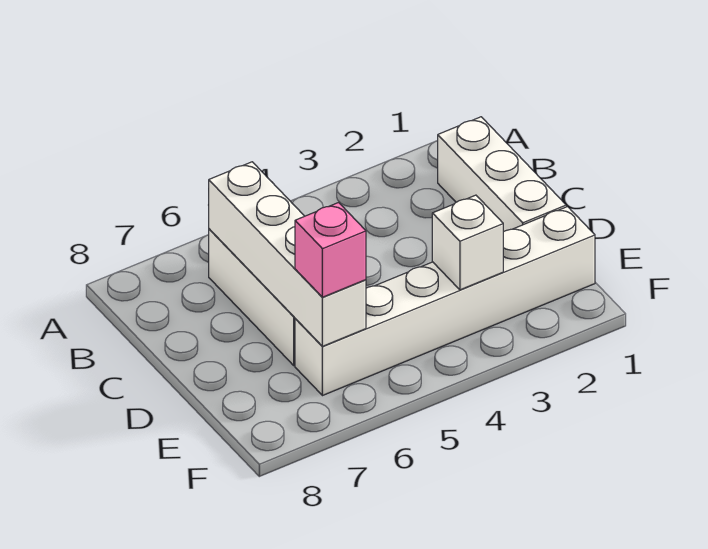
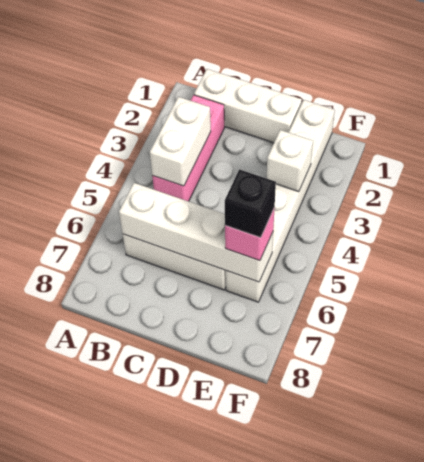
none -> pink 1x3 brick [152,95,224,201]
none -> white 1x2 brick [150,97,211,186]
none -> black 1x1 brick [225,169,276,238]

